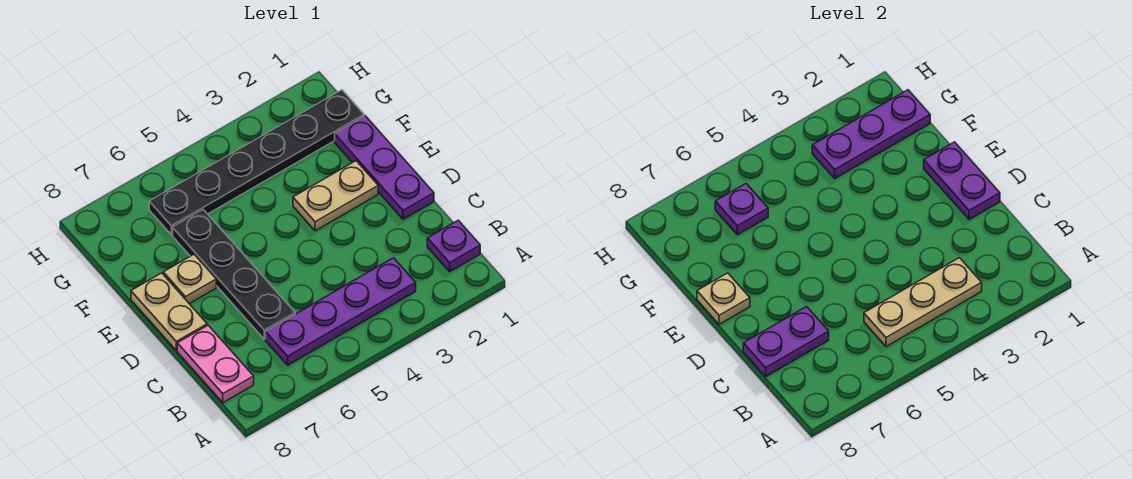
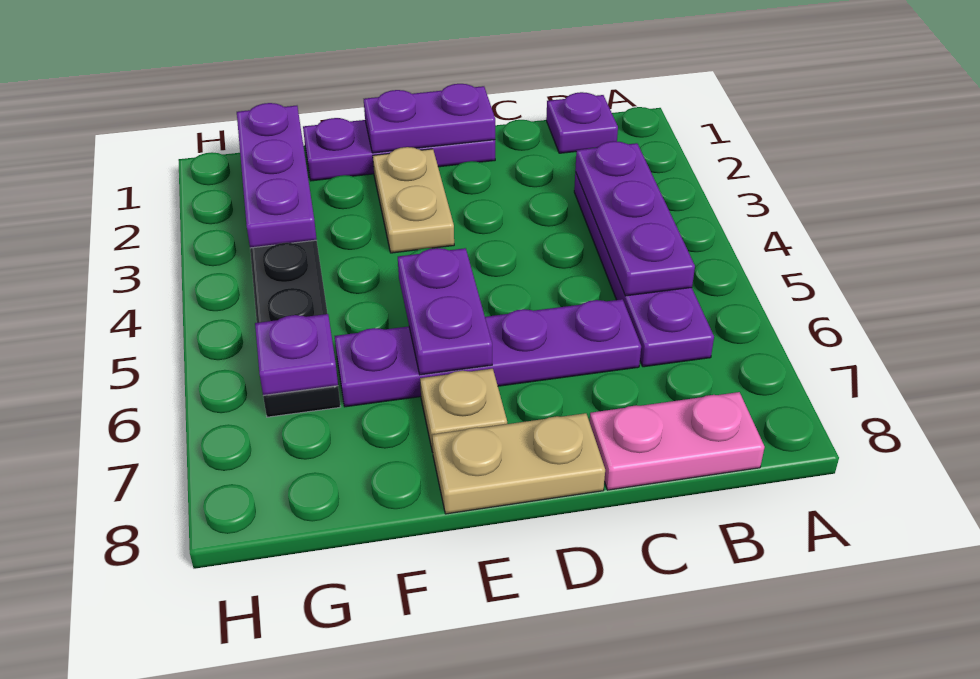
tan 1x3 plate [864,258,982,347] -> purple 1x3 plate [575,141,695,296]
black 1x4 plate [173,209,295,339] -> purple 1x4 plate [335,299,641,407]
purple 1x2 plate [743,307,829,377] -> purple 1x2 plate moved to [398,248,492,375]
tan 1x1 plate [697,273,750,324] -> none

